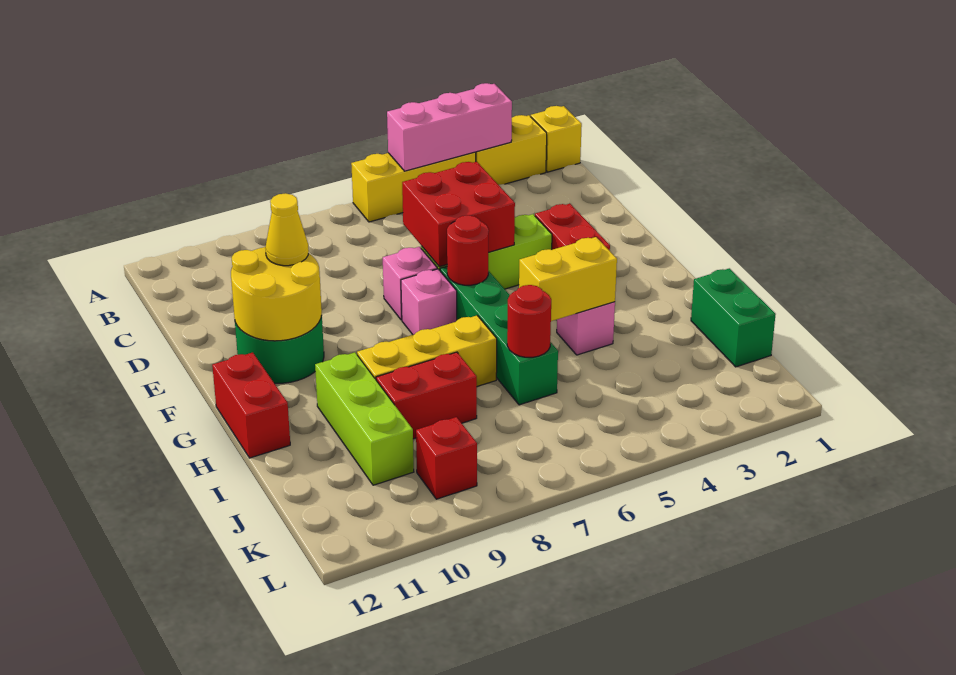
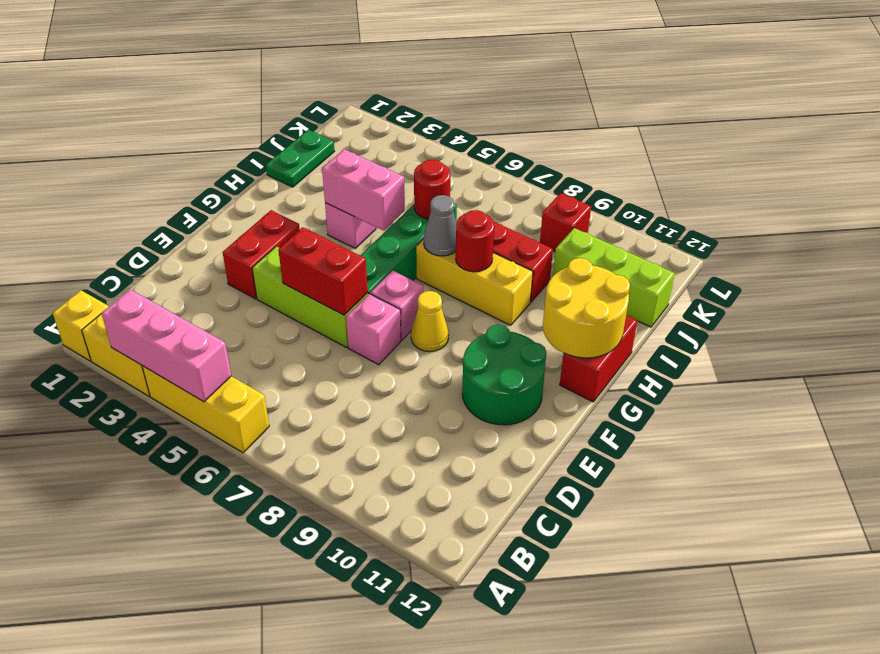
red 2x2 brick [402,162,515,267] -> red 1x2 brick [278,227,368,315]
yellow 2x2 round brick [231,247,322,341] -> yellow 2x2 round brick moved to [543,258,630,358]
yellow 1x1 cone [265,193,309,266] -> yellow 1x1 cone moved to [411,291,449,352]
red 1x1 round brick [447,215,489,285] -> red 1x1 round brick moved to [456,210,494,272]
yellow 1x2 brick [519,237,617,321] -> pink 1x2 brick [322,149,405,230]
none -> grey 1x1 cone [424,195,457,256]
lime 1x3 brick [315,352,414,485] -> lime 1x3 brick turned to [553,228,675,327]
green 1x2 brick [691,268,776,367] -> green 1x2 plate [266,130,334,187]

